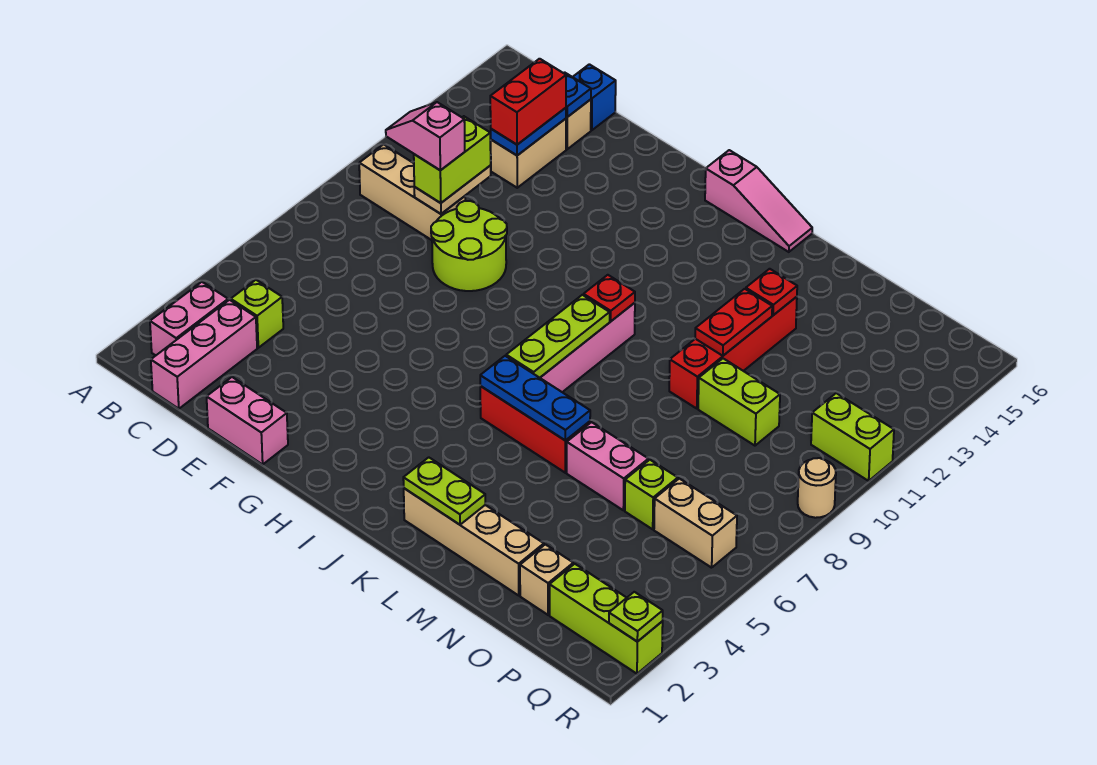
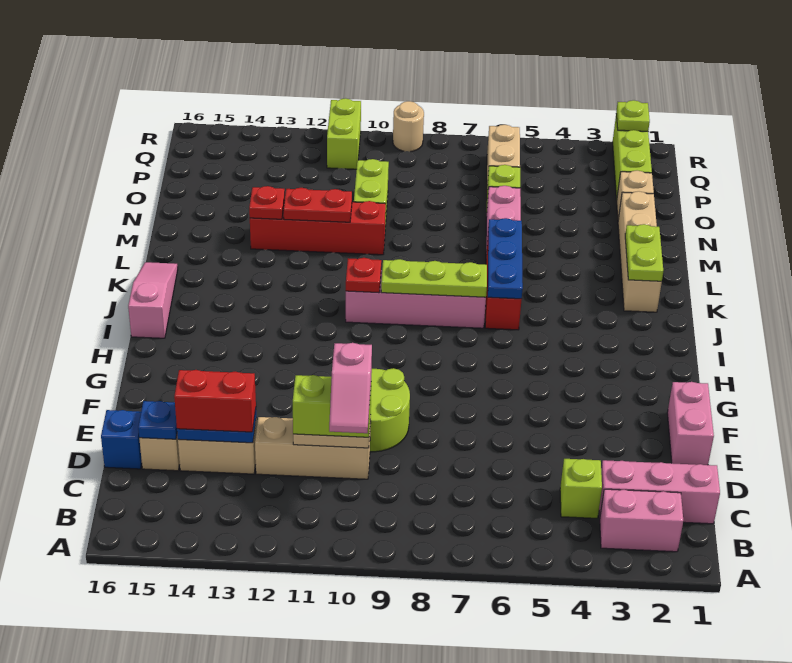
tan 1x3 brick [359,144,465,240] -> tan 1x3 brick turned to [255,417,370,479]

